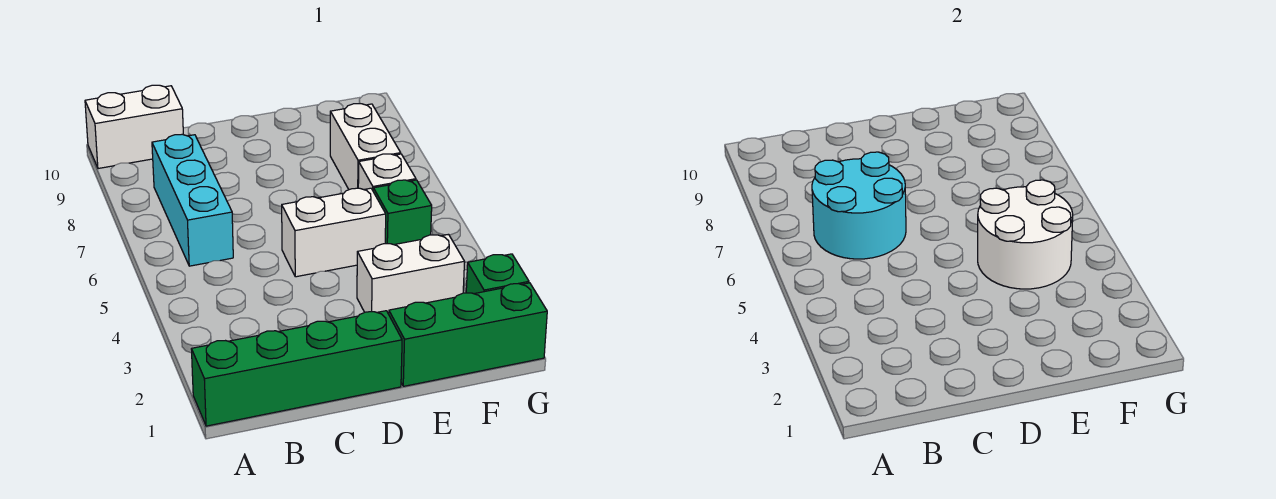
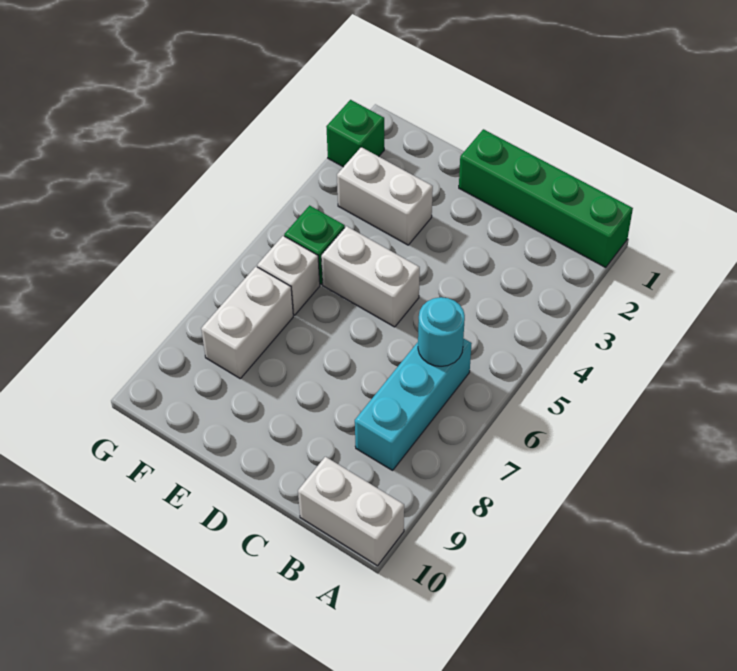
cyan 2x2 round brick [812,152,906,259] -> cyan 1x1 round brick [418,297,465,366]
green 1x3 brick [389,283,547,386] -> none
white 2x2 round brick [978,180,1073,289] -> none

